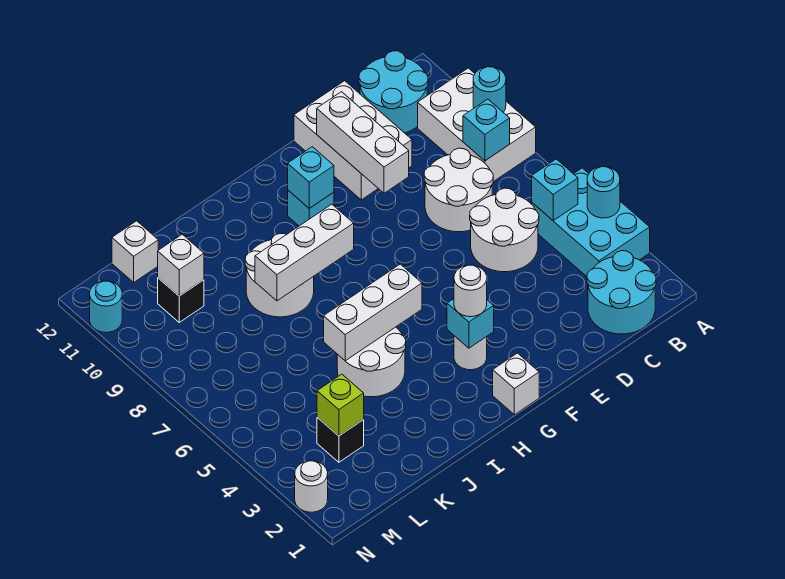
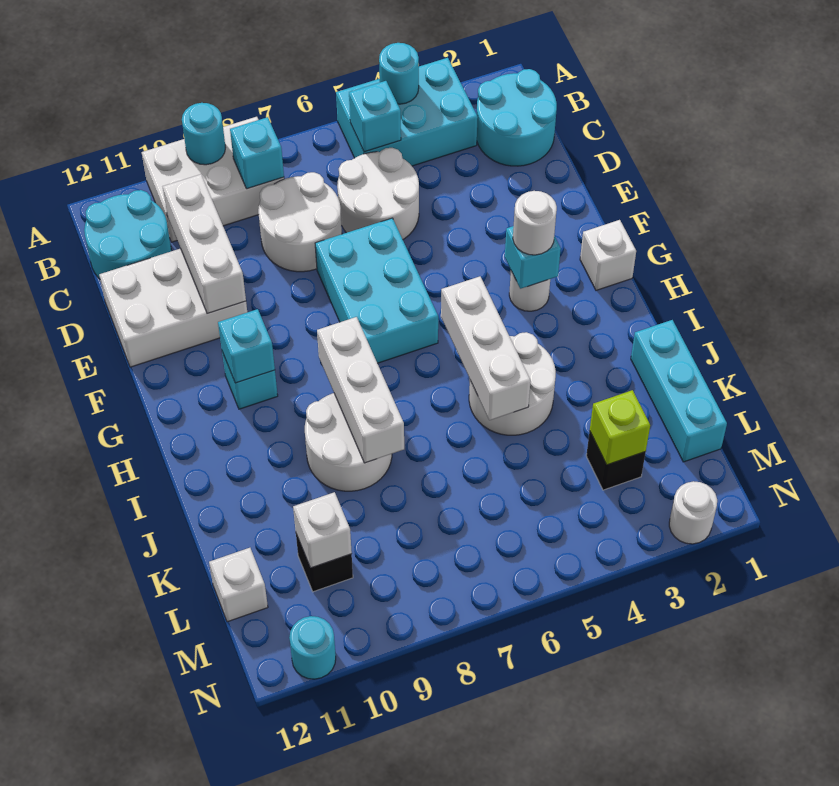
none -> cyan 2x3 brick [315,218,438,363]
white 1x3 brick [317,92,409,193] -> white 1x3 brick turned to [163,174,246,314]
none -> cyan 1x3 brick [631,320,727,462]

